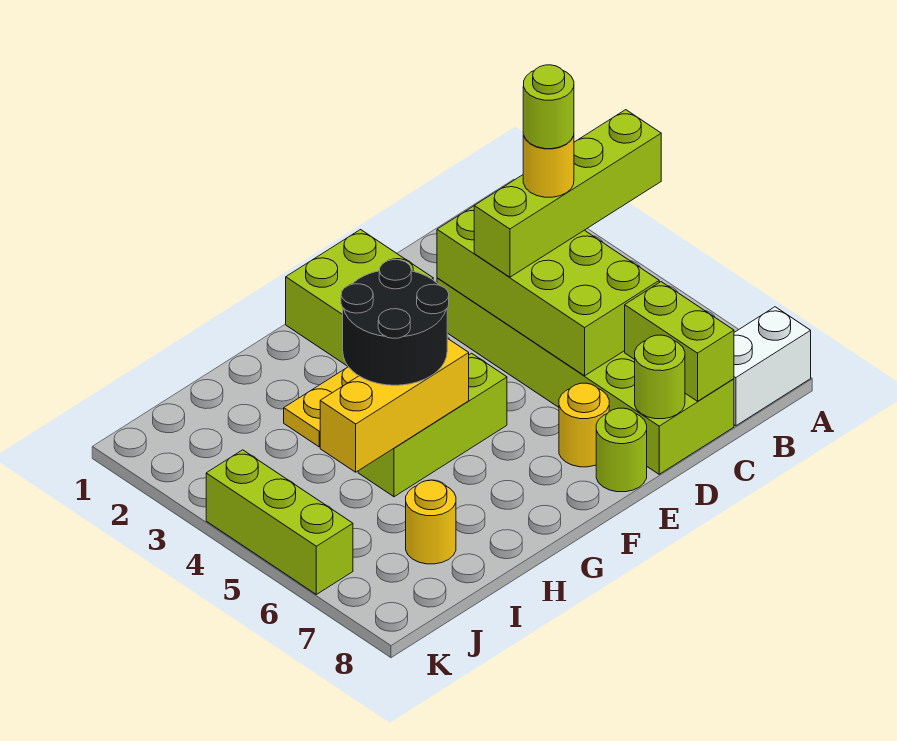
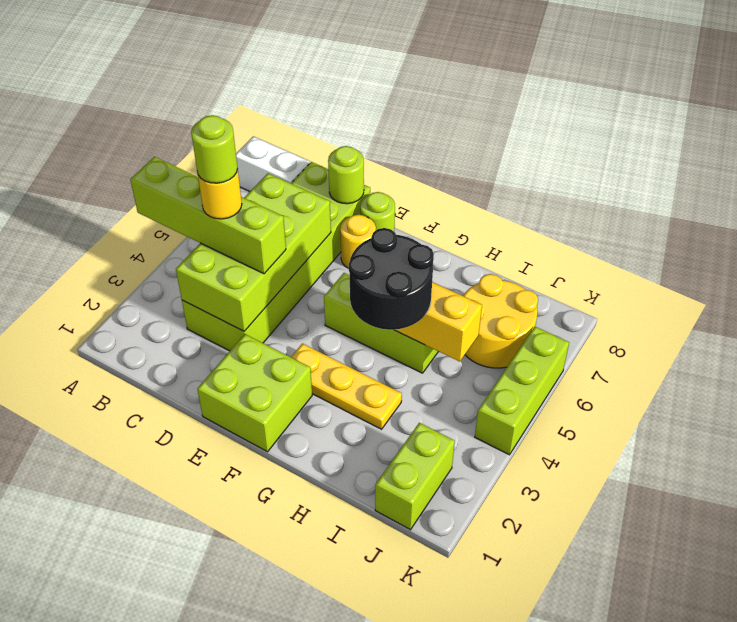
lime 1x2 brick [625,282,734,401] -> lime 1x2 brick moved to [375,423,455,530]
yellow 1x1 round brick [406,480,456,564] -> yellow 2x2 round brick [463,274,538,368]

